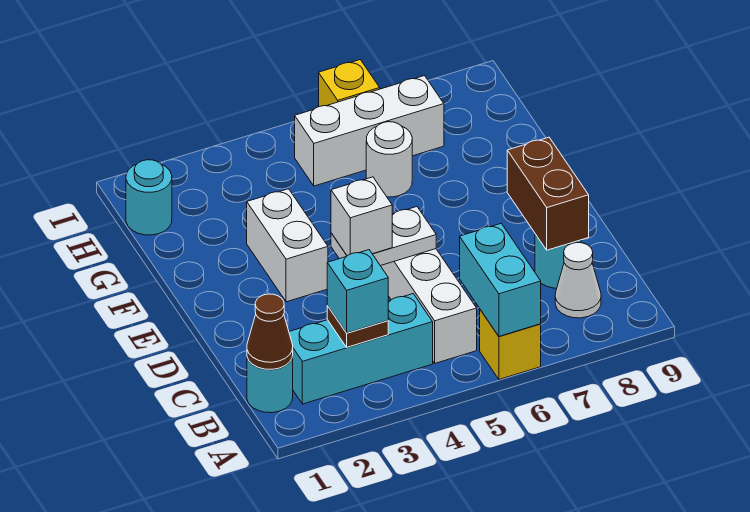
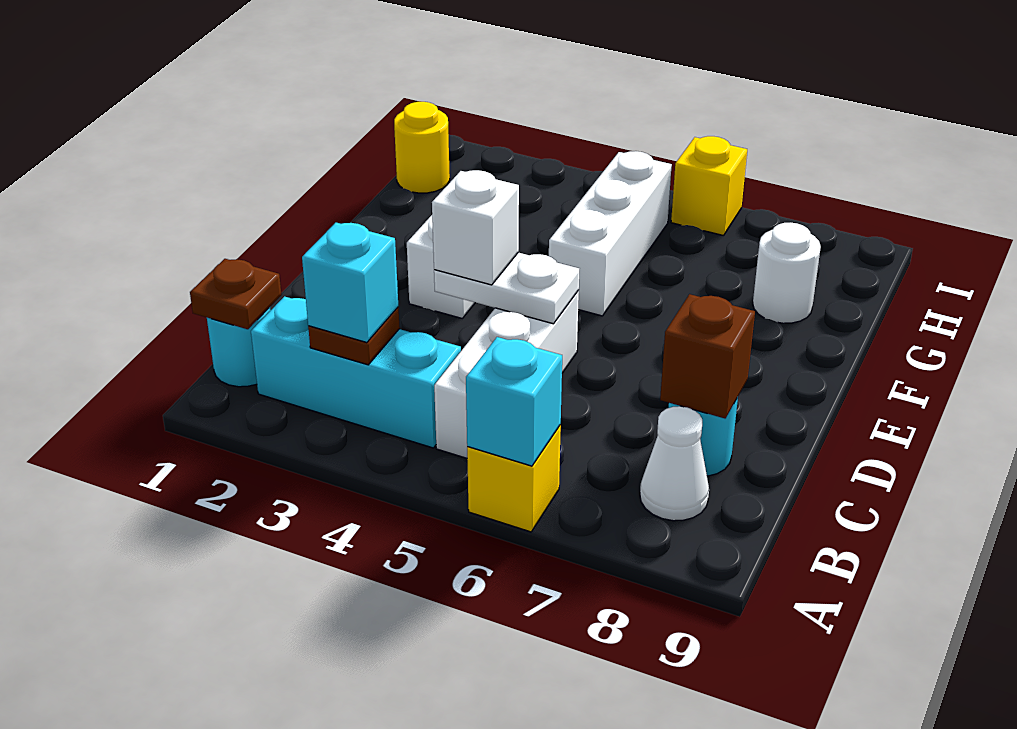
cyan 1x2 brick [460,224,541,336] -> cyan 1x1 brick [466,337,562,466]
brown 1x1 cone [247,294,293,369] -> brown 1x1 plate [190,259,281,329]
brown 1x2 brick [507,137,589,250] -> brown 1x1 brick [660,294,755,418]
white 1x1 round brick [366,122,412,197] -> white 1x1 round brick moved to [753,223,821,323]
cyan 1x1 round brick [126,160,172,235] -> yellow 1x1 round brick [394,102,450,193]
white 1x3 brick [295,76,444,186] -> white 1x3 brick turned to [549,151,672,316]

